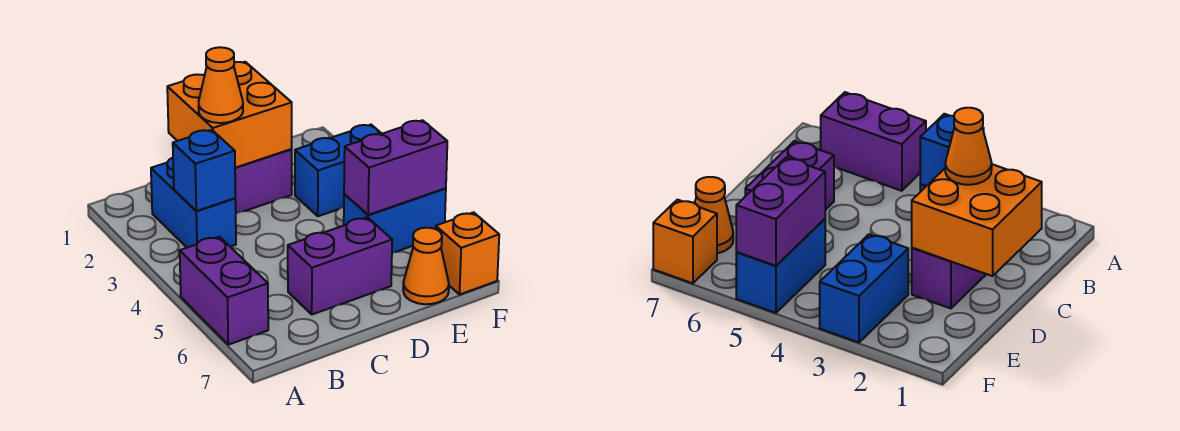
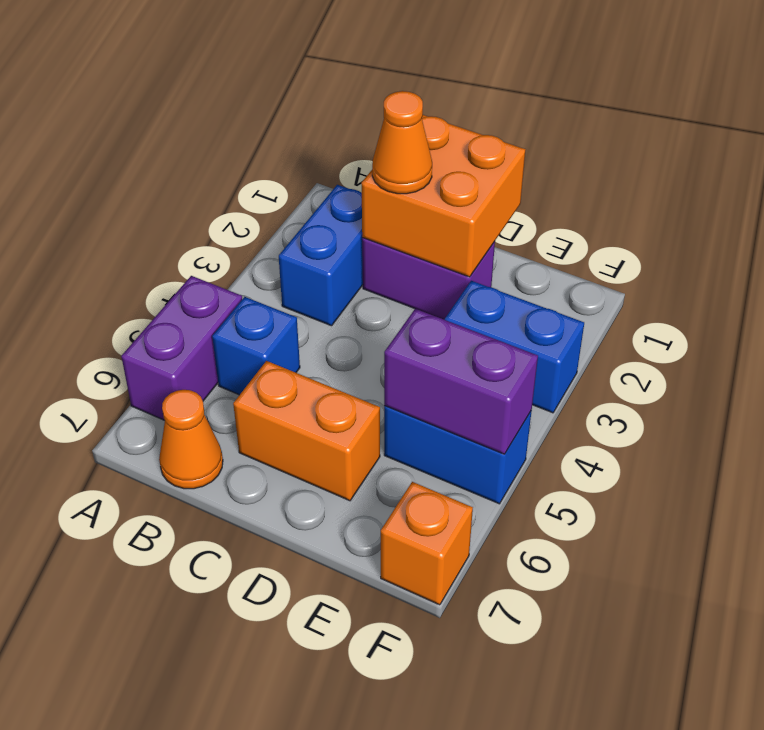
blue 1x1 brick [173,130,235,211] -> blue 1x1 brick moved to [212,297,300,395]
purple 1x2 brick [288,217,392,314] -> orange 1x2 brick [233,361,380,501]
orange 1x1 cone [403,228,449,304] -> orange 1x1 cone moved to [159,390,223,489]

